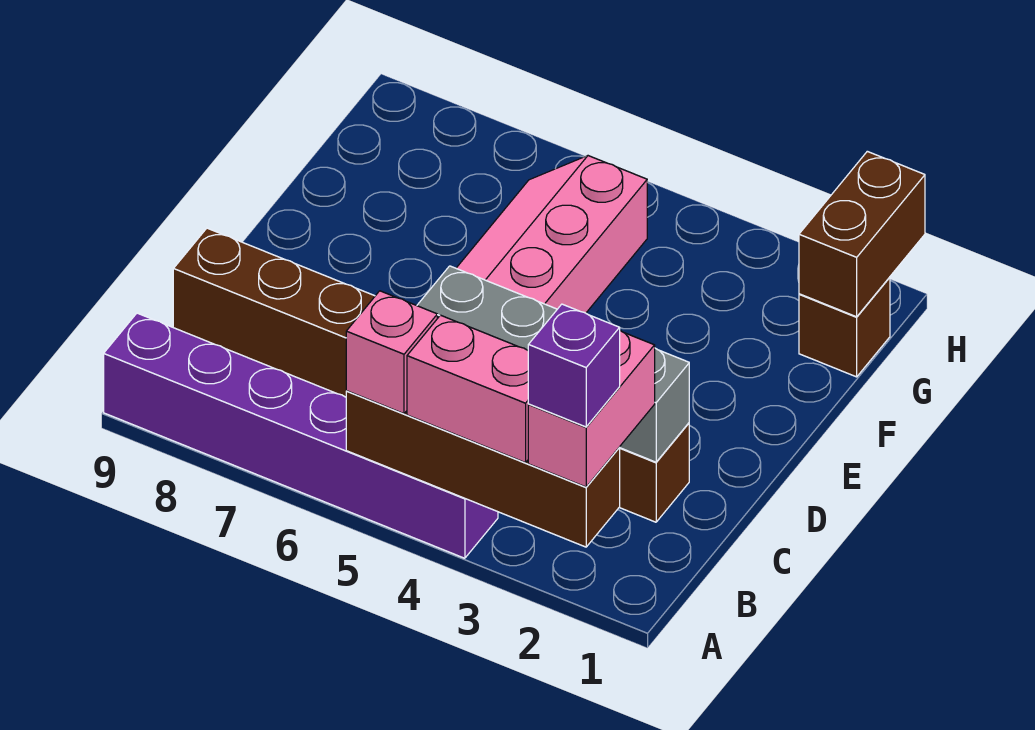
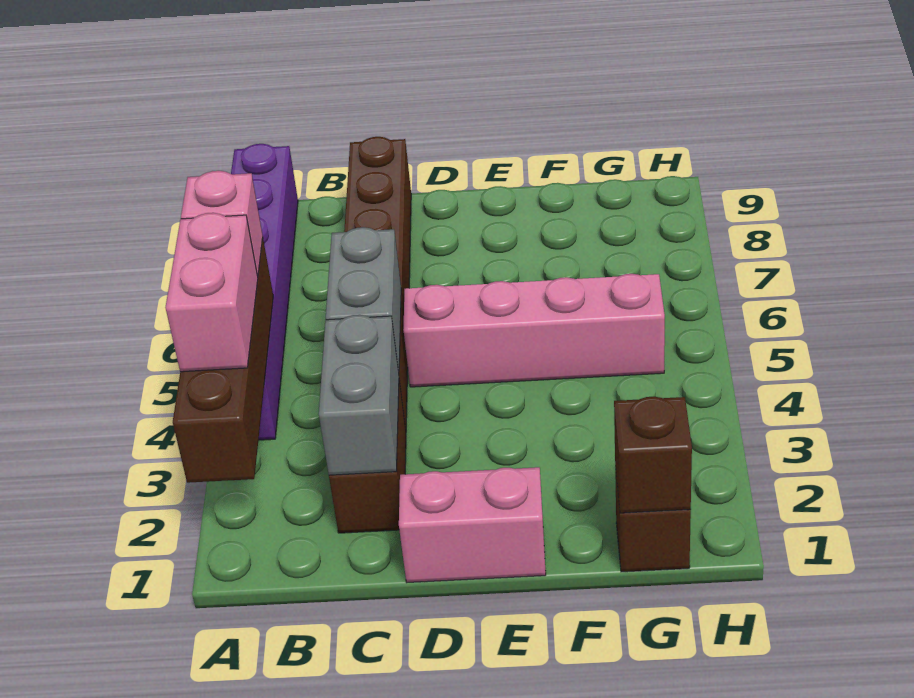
pink 1x2 brick [528,331,655,487] -> pink 1x2 brick moved to [399,467,546,582]
purple 1x1 brick [528,304,620,427] -> none
brown 1x2 brick [799,151,925,317] -> brown 1x1 brick [614,397,692,513]

